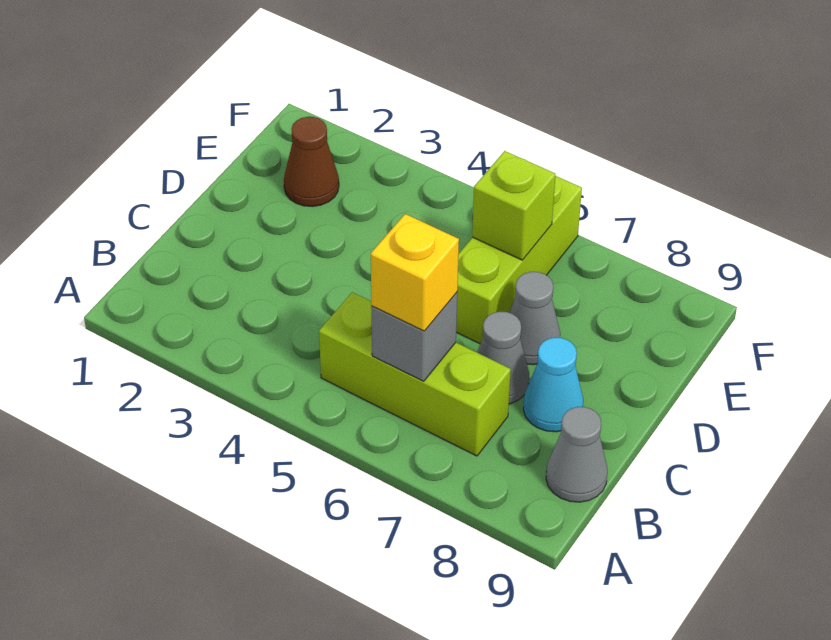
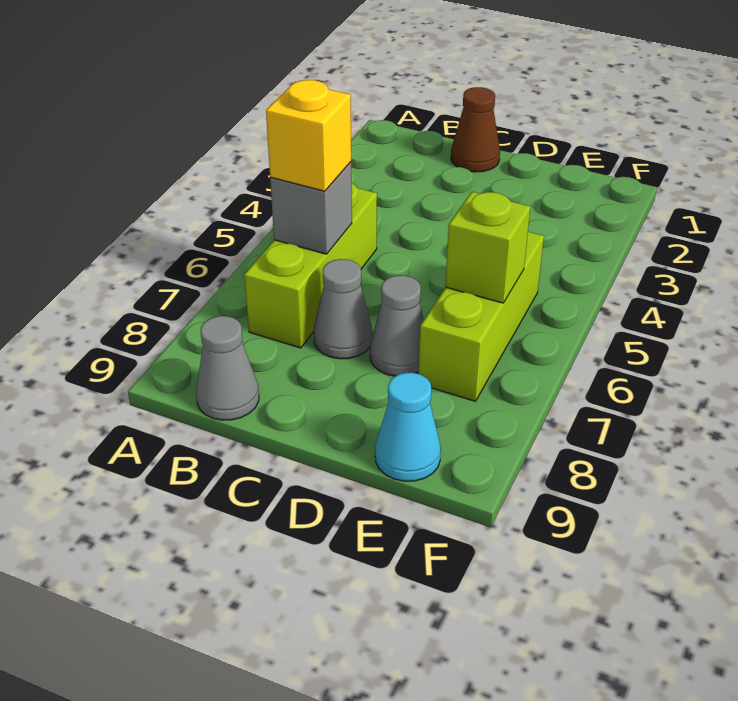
cyan 1x1 cone [523,338,583,432] -> cyan 1x1 cone moved to [375,373,441,481]
lime 1x3 brick [456,176,582,344] -> lime 1x3 brick turned to [419,232,544,401]
brown 1x1 cone [284,117,339,206] -> brown 1x1 cone moved to [451,87,500,172]

